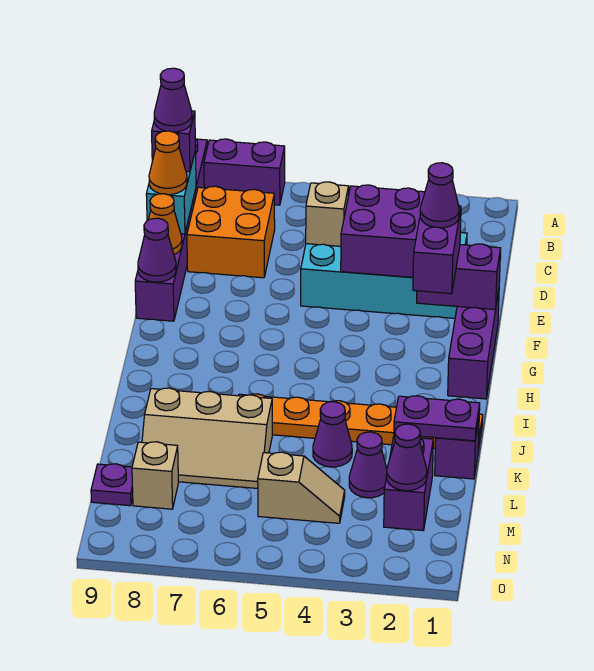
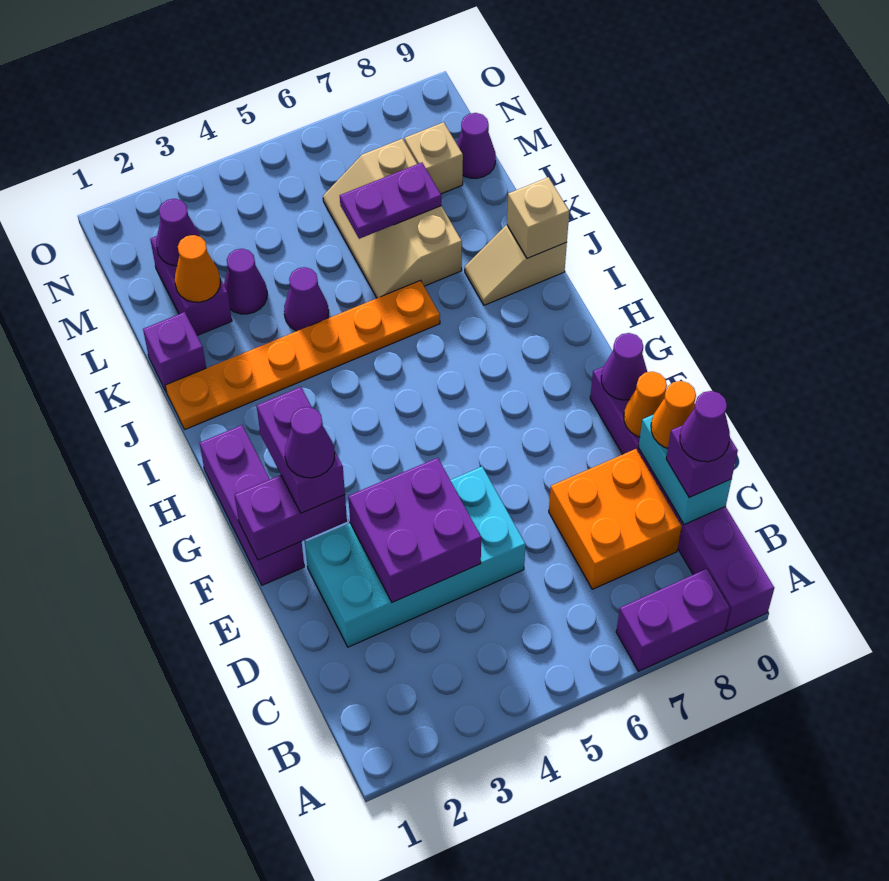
tan 1x1 brick [306,182,349,246] -> tan 1x1 brick moved to [507,177,569,258]
purple 1x2 plate [394,396,480,441] -> purple 1x2 plate moved to [340,162,441,239]
tan 2x3 slope [142,388,272,488] -> tan 2x3 slope turned to [323,139,462,298]
none -> orange 1x1 cone [175,235,220,302]
tan 1x2 slope [258,452,345,523] -> tan 1x2 slope moved to [465,225,567,305]
purple 1x1 plate [91,464,133,506] -> purple 1x1 cone [457,113,496,178]

